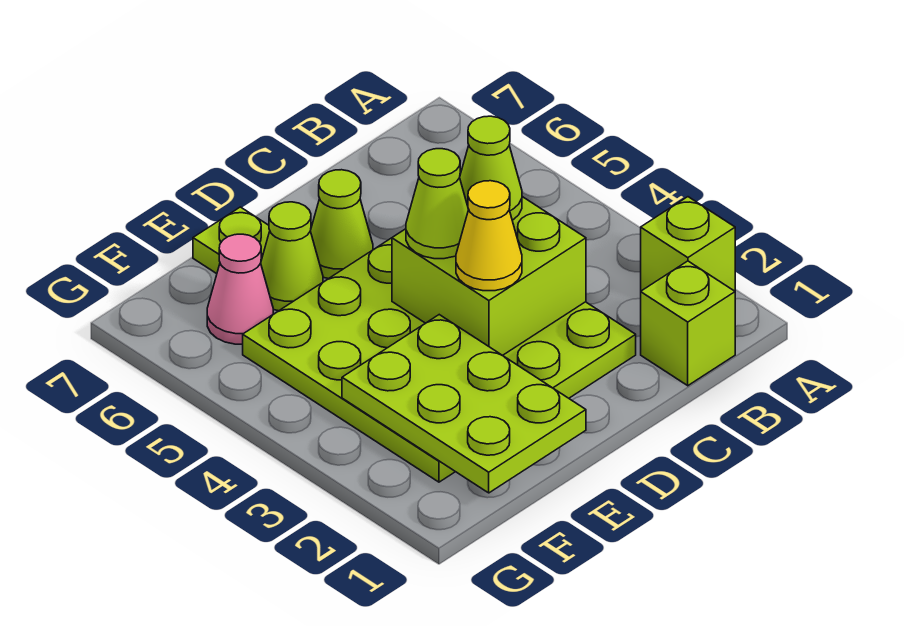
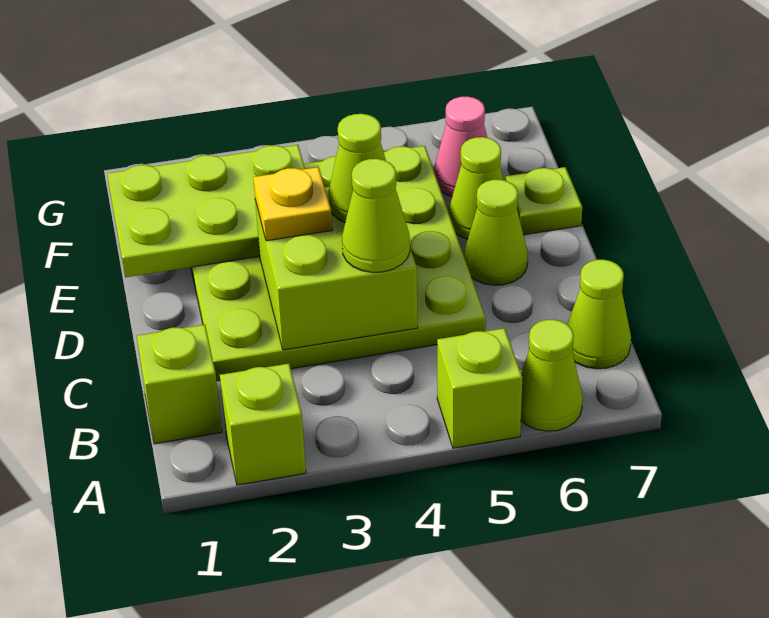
none -> lime 1x1 brick [437,328,522,448]
none -> lime 1x1 cone [521,320,583,431]
none -> lime 1x1 cone [567,260,631,369]
yellow 1x1 cone [456,181,522,291] -> yellow 1x1 plate [253,167,332,241]

